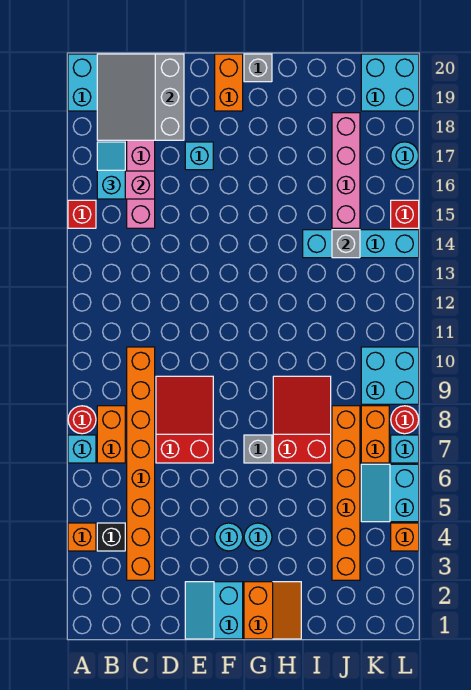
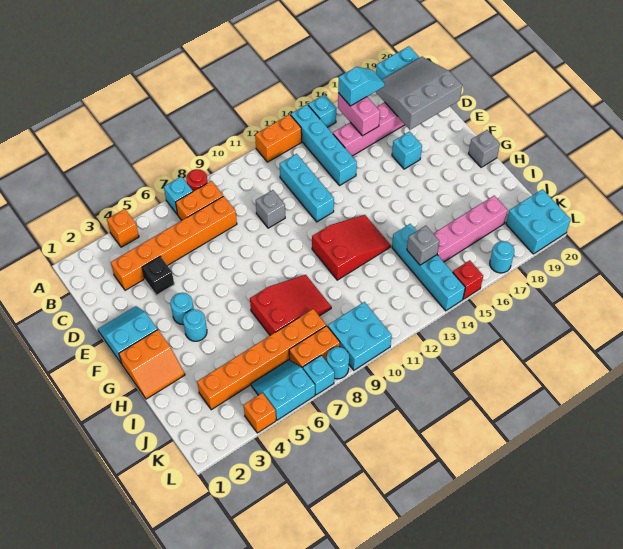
none -> cyan 1x4 brick [291,105,357,185]
red 1x1 brick [68,200,96,228] -> cyan 1x1 brick [308,95,336,128]
black 1x1 brick [97,523,125,551] -> black 1x1 brick moved to [142,256,174,295]
orange 1x8 brick [127,347,155,580] -> orange 1x6 brick [111,196,237,290]
none -> cyan 1x3 brick [280,154,334,222]
red 2x3 slope [156,376,213,463] -> red 2x3 slope moved to [312,215,391,280]
orange 1x2 brick [215,54,243,111] -> orange 1x2 brick moved to [255,114,302,162]
grey 1x1 brick [244,435,272,463] -> grey 1x1 brick moved to [256,190,285,228]
red 1x1 round brick [391,406,419,434] -> cyan 1x1 round brick [327,347,349,379]

